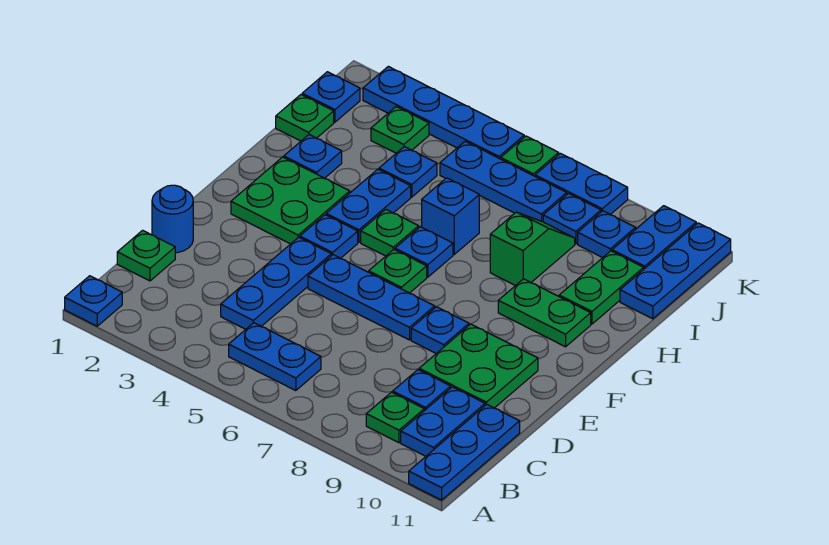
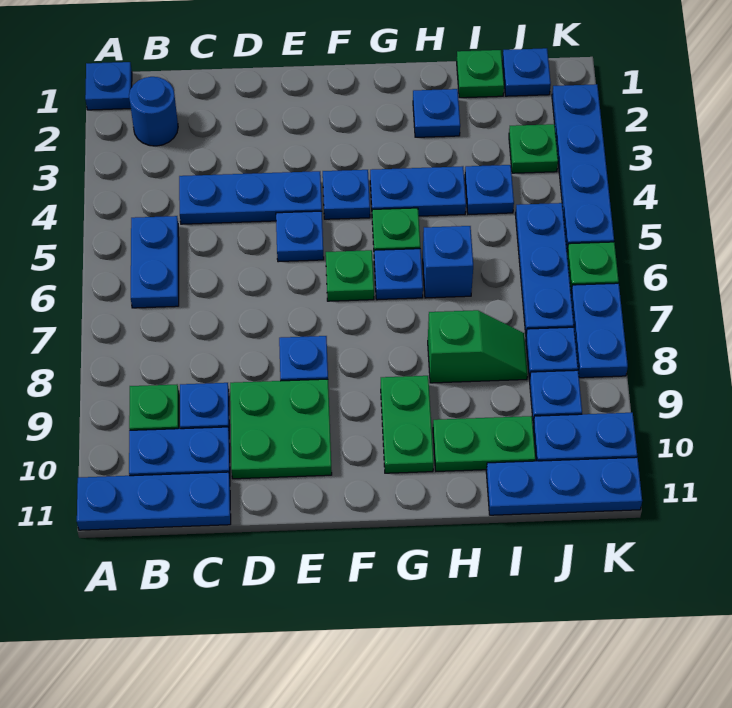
green 1x1 plate [117,230,175,281] -> none
blue 1x1 round brick [152,185,193,253] -> blue 1x1 round brick moved to [129,77,178,146]
blue 1x3 plate [308,255,435,340] -> blue 1x1 plate [276,211,324,262]
green 2x2 plate [231,157,350,244] -> none

